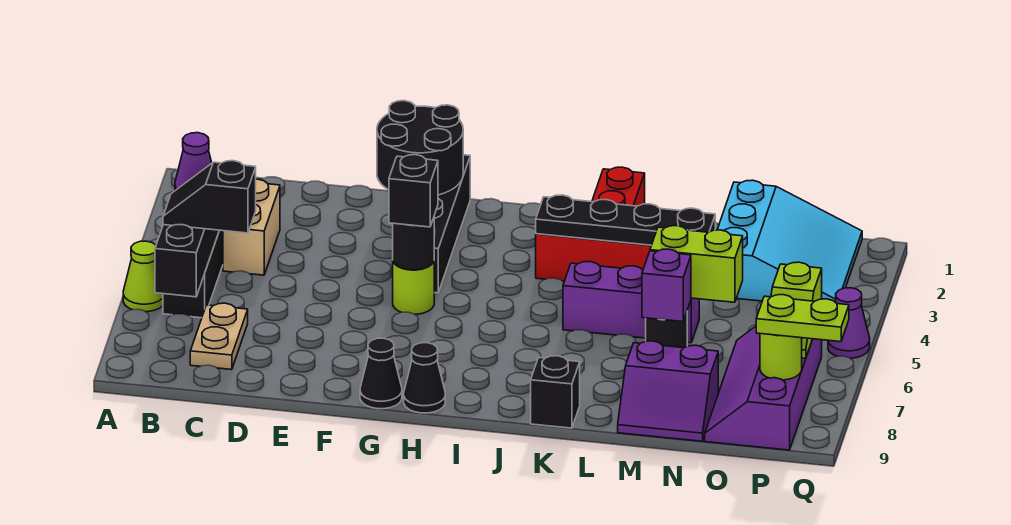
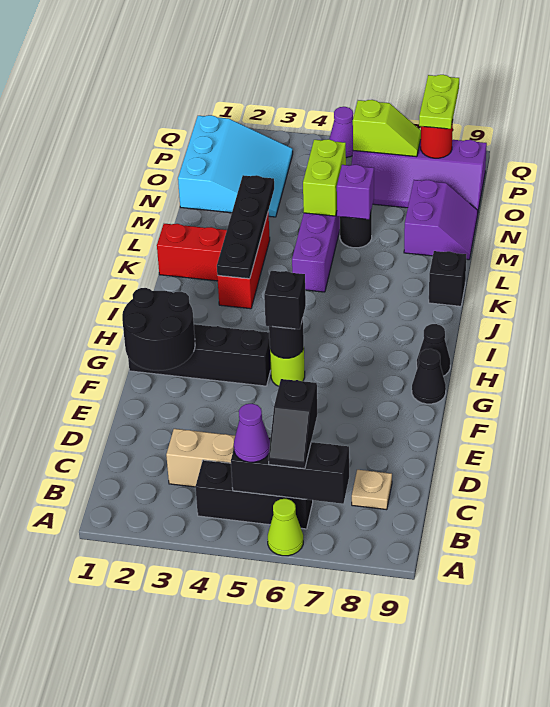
tan 1x2 plate [190,303,248,370] -> tan 1x1 plate [352,470,392,510]
cyan 3x3 slope [717,180,862,302] -> cyan 3x3 slope turned to [178,115,293,217]
lime 1x1 round brick [760,334,802,380] -> red 1x1 round brick [421,121,453,158]

